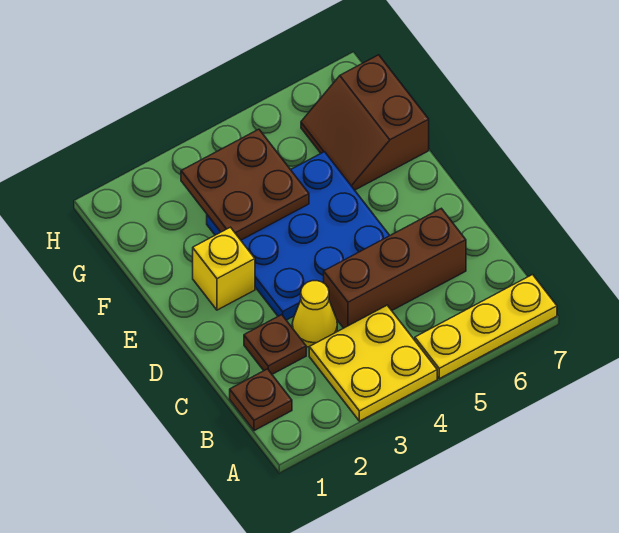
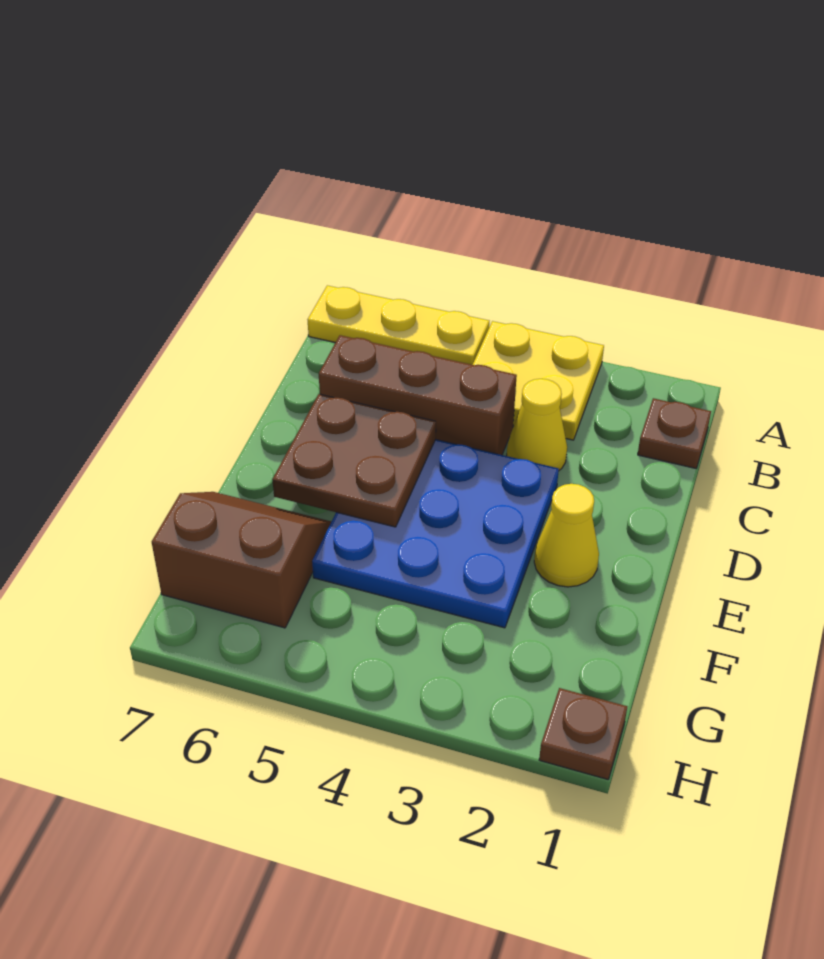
brown 1x1 plate [244,315,306,374] -> brown 1x1 plate moved to [539,688,627,779]
yellow 1x1 brick [193,227,255,310] -> yellow 1x1 cone [534,484,599,587]
brown 2x2 plate [181,129,309,240] -> brown 2x2 plate moved to [272,394,436,527]
brown 2x2 slope [301,55,429,190] -> brown 2x2 slope turned to [152,492,331,628]

